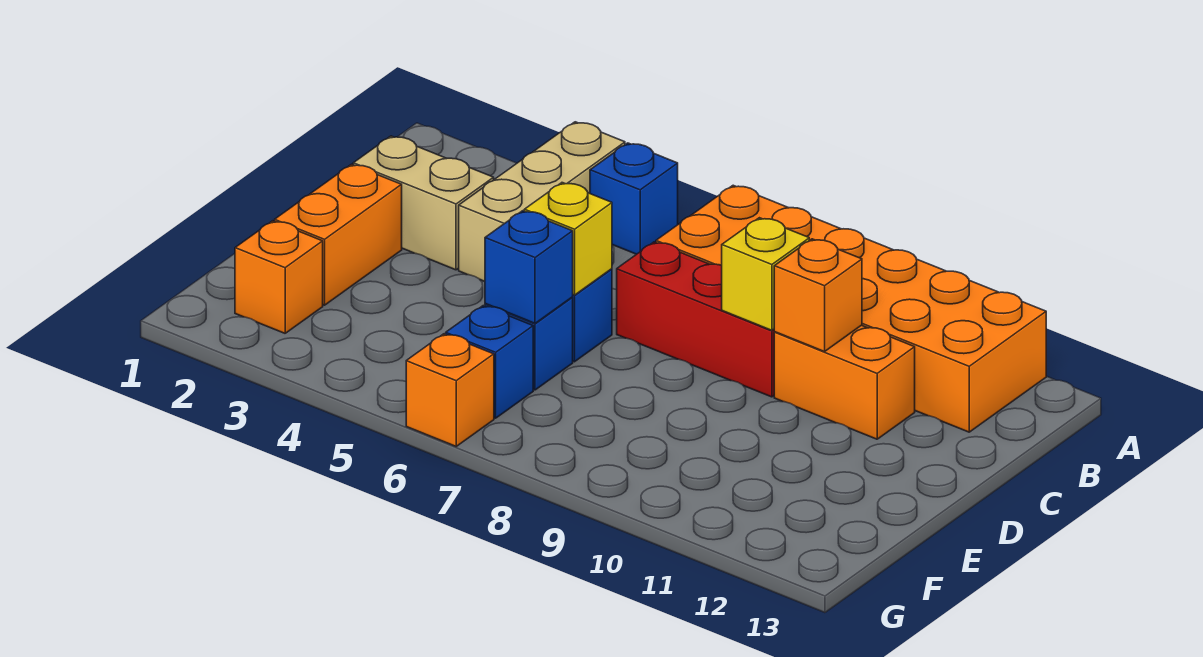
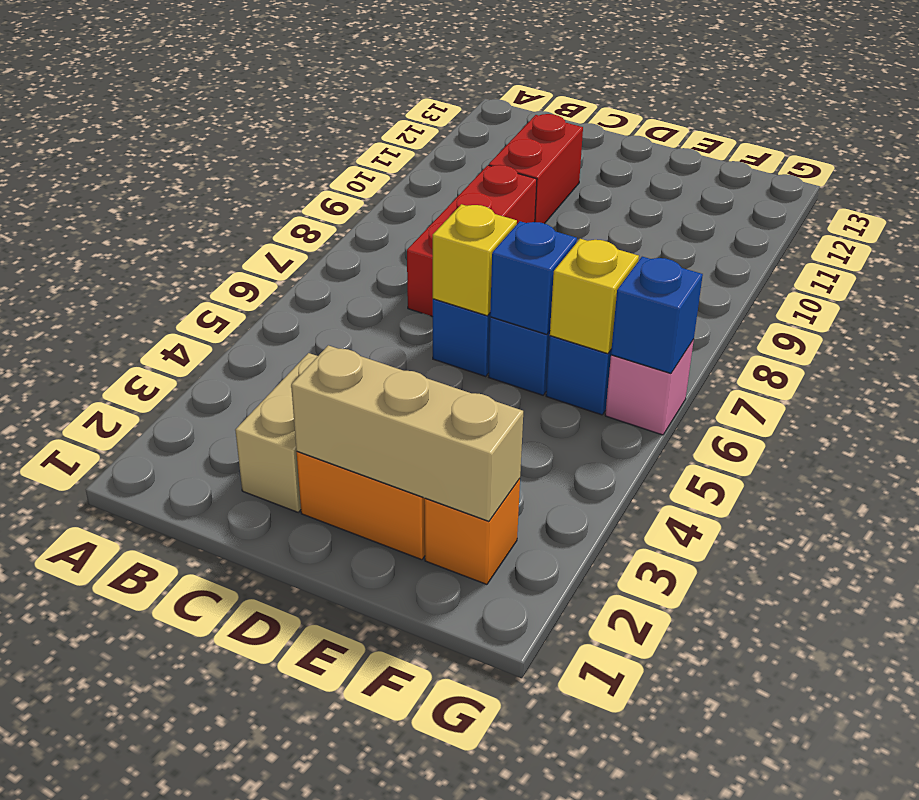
tan 1x3 brick [459,122,625,281] -> tan 1x3 brick moved to [291,345,523,521]
blue 1x1 brick [590,143,678,254] -> blue 1x1 brick moved to [611,257,703,373]
orange 2x6 brick [656,185,1046,432] -> none
yellow 1x1 brick [722,218,809,330] -> yellow 1x1 brick moved to [550,239,639,354]
orange 1x2 brick [774,325,915,439] -> red 1x2 brick [489,114,583,224]
orange 1x1 brick [774,239,862,352] -> none
orange 1x1 brick [406,334,494,446] -> pink 1x1 brick [605,339,694,435]

